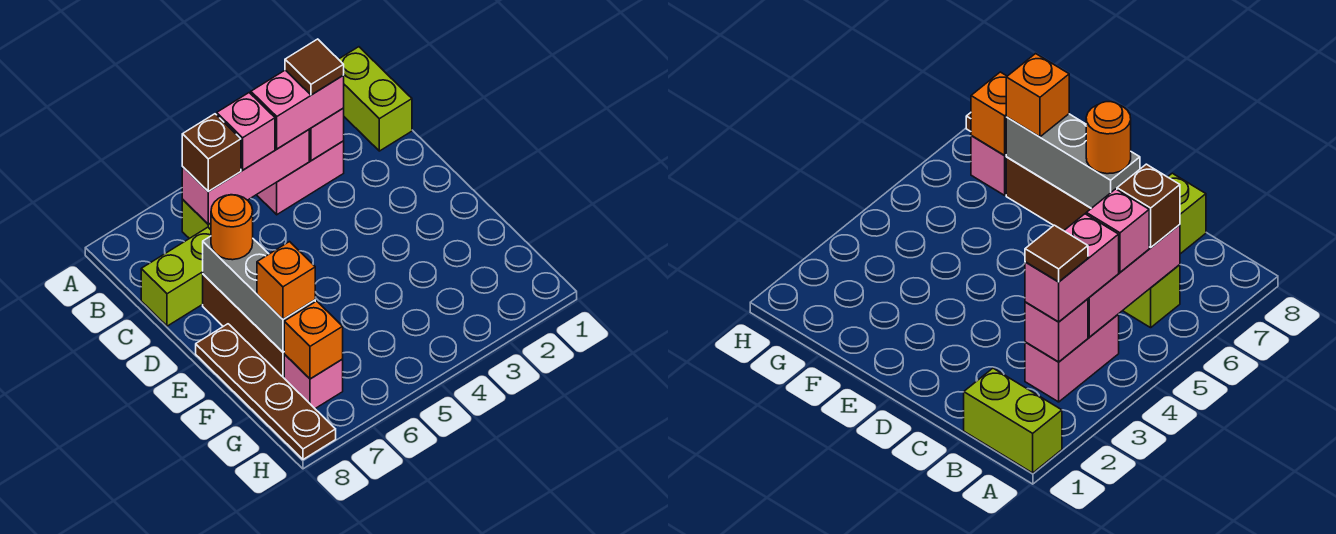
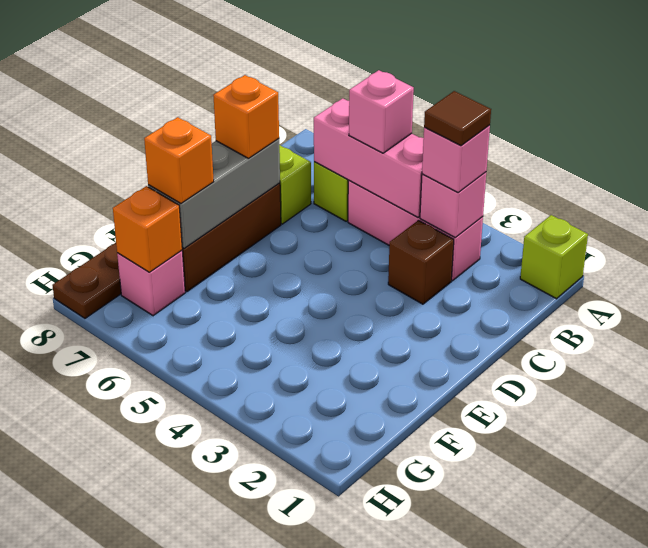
lime 1x2 brick [339,47,412,151] -> lime 1x1 brick [520,215,588,299]
pink 1x2 brick [257,141,344,215] -> pink 1x3 brick [348,181,483,281]
pink 1x2 brick [251,70,344,149] -> pink 1x1 brick [422,125,490,193]
brown 1x1 brick [182,114,241,192] -> brown 1x1 brick moved to [388,220,454,304]
orange 1x1 round brick [211,195,253,260] -> orange 1x1 brick [213,75,279,158]

